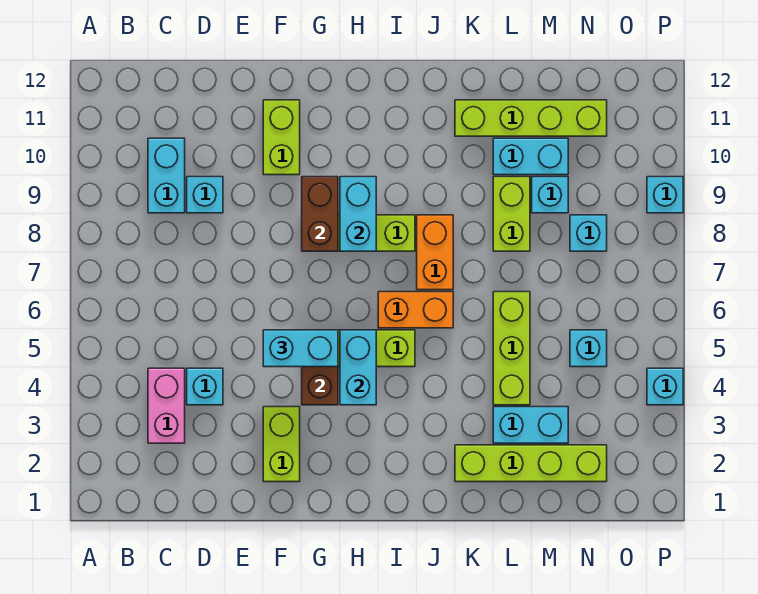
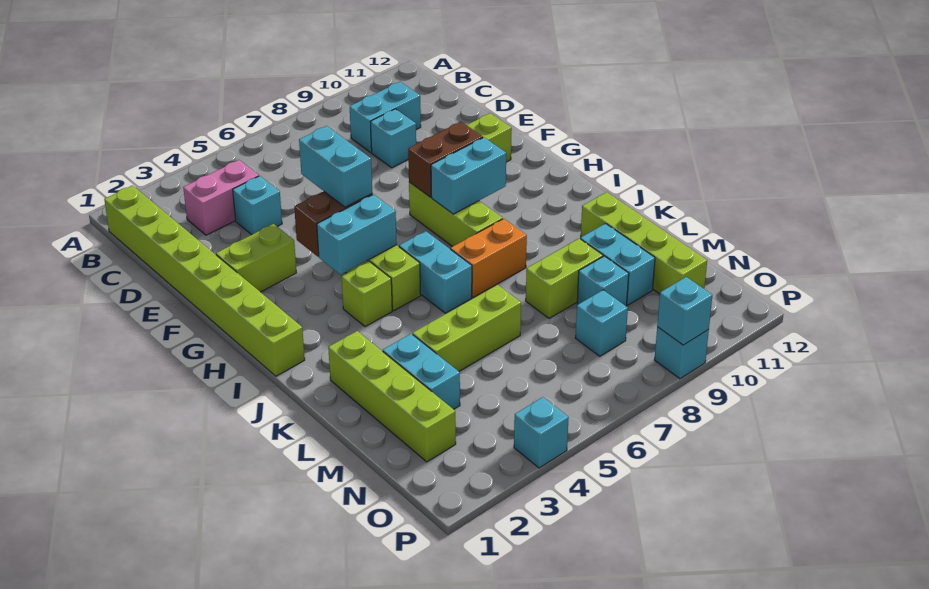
none -> lime 1x8 brick [104,185,305,376]
none -> lime 1x1 brick [342,262,392,327]
orange 1x2 brick [378,292,453,328] -> cyan 1x2 brick [399,231,472,313]
cyan 1x1 brick [570,330,607,367] -> cyan 1x1 brick moved to [657,277,712,345]

